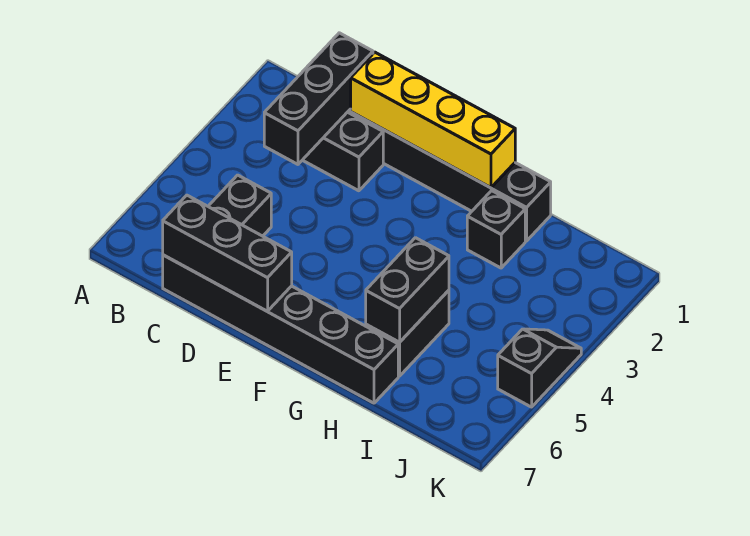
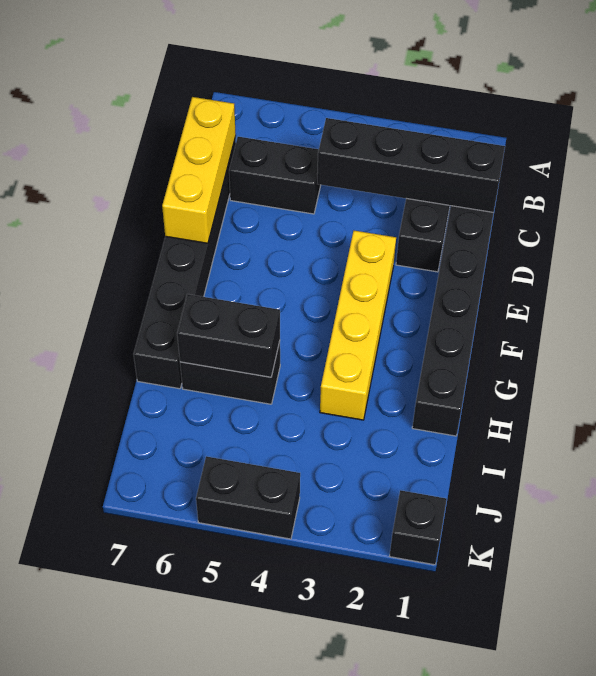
black 1x3 brick [264,33,373,164] -> black 1x4 brick [317,118,505,212]
black 1x3 brick [163,195,292,311] -> yellow 1x3 brick [162,97,236,243]
yellow 1x4 brick [351,52,515,188] -> yellow 1x4 brick moved to [320,231,396,420]
black 1x1 brick [467,191,525,268] -> black 1x1 brick moved to [390,490,447,565]
black 1x2 slope [498,329,581,407] -> black 1x2 brick [196,456,300,539]

